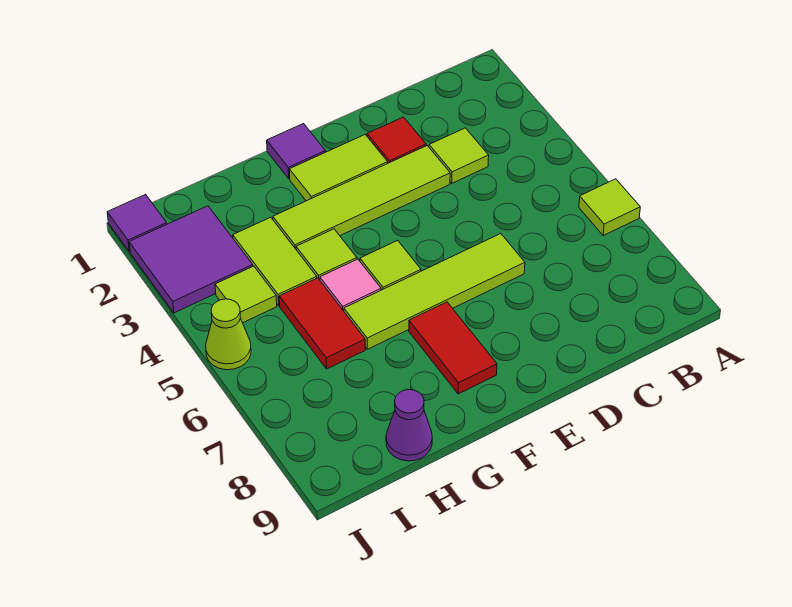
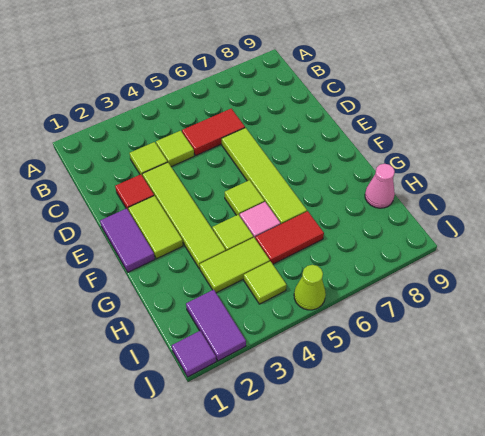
lime 1x1 tile [579,179,640,235] -> lime 1x1 tile moved to [156,131,194,167]
purple 1x1 tile [267,124,326,179] -> purple 1x2 tile [100,208,155,272]
red 1x2 tile [409,302,497,394] -> red 1x2 tile moved to [182,109,245,155]
purple 1x1 cone [386,390,432,461] -> pink 1x1 cone [365,164,395,208]
purple 2x2 tile [129,206,253,313] -> purple 1x2 tile [186,290,246,361]

